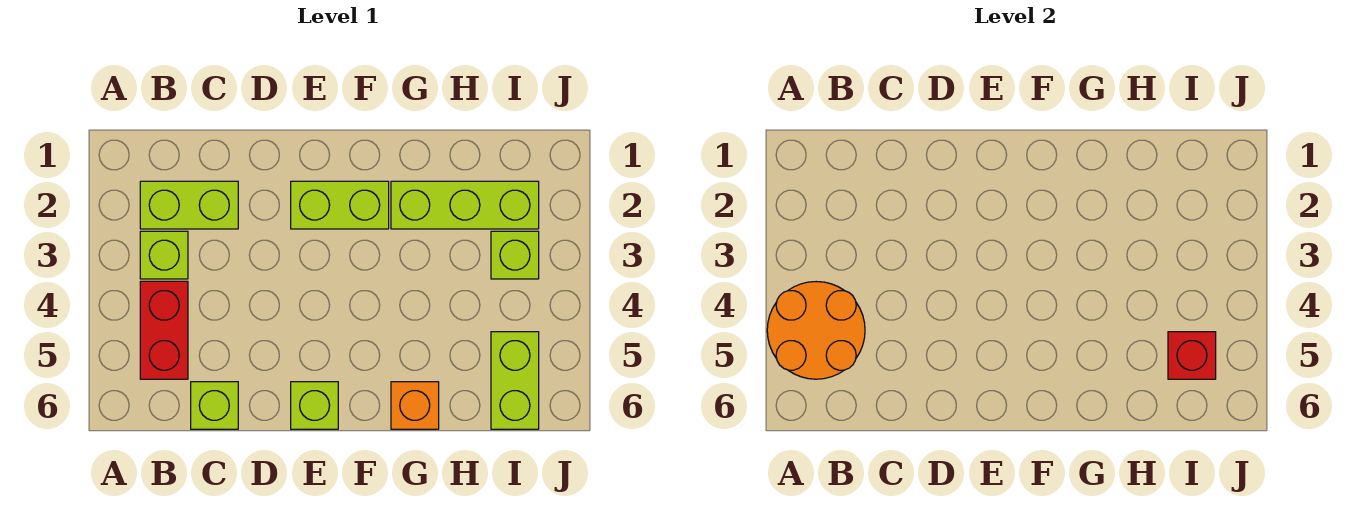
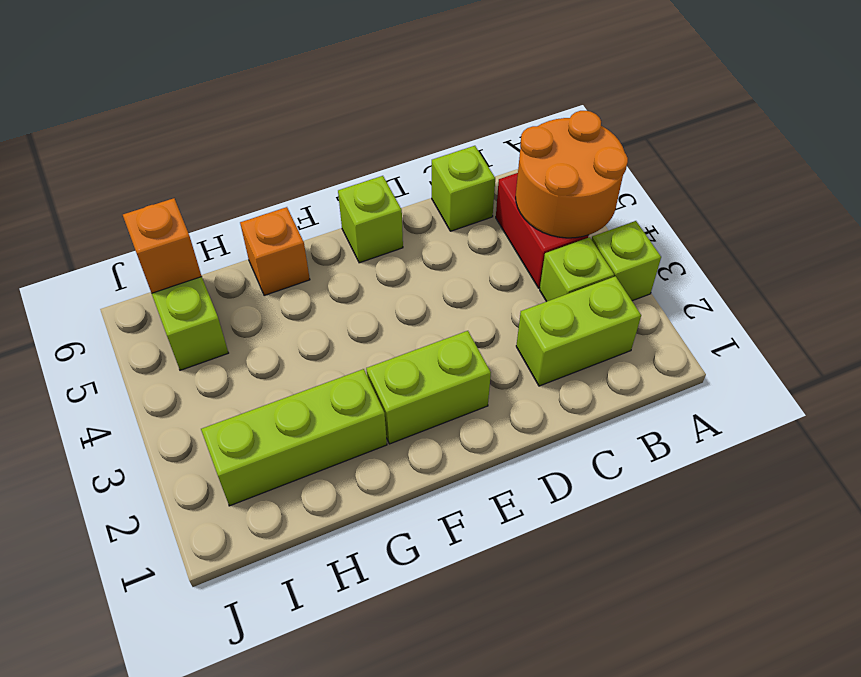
lime 1x1 brick [491,231,539,279] -> lime 1x1 brick moved to [591,221,661,301]
red 1x1 brick [1168,332,1216,379] -> none
none -> orange 1x1 brick [123,198,202,293]

